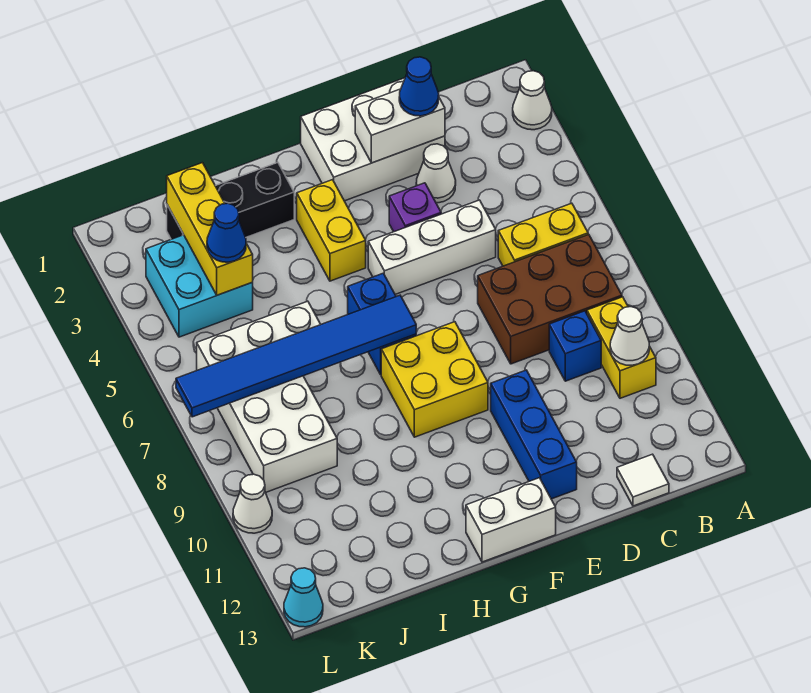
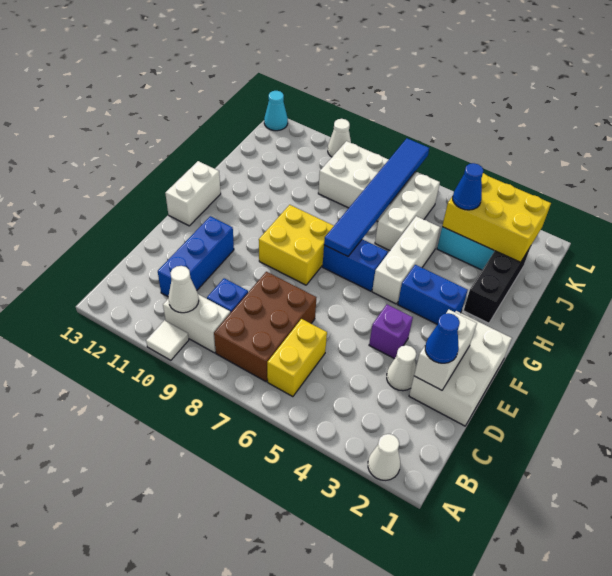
yellow 1x2 brick [587,297,656,398] -> white 1x2 brick [163,294,230,353]
white 1x1 tile [617,454,669,506] -> white 1x1 tile moved to [146,320,189,360]
white 1x3 brick [368,200,496,294] -> white 1x3 brick moved to [372,216,440,304]
blue 1x3 brick [491,370,577,499] -> blue 1x3 brick turned to [158,216,234,297]
yellow 1x2 brick [297,180,366,281] -> blue 1x2 brick [398,265,468,325]
yellow 1x3 brick [167,163,253,295] -> yellow 2x3 brick [442,173,551,262]

